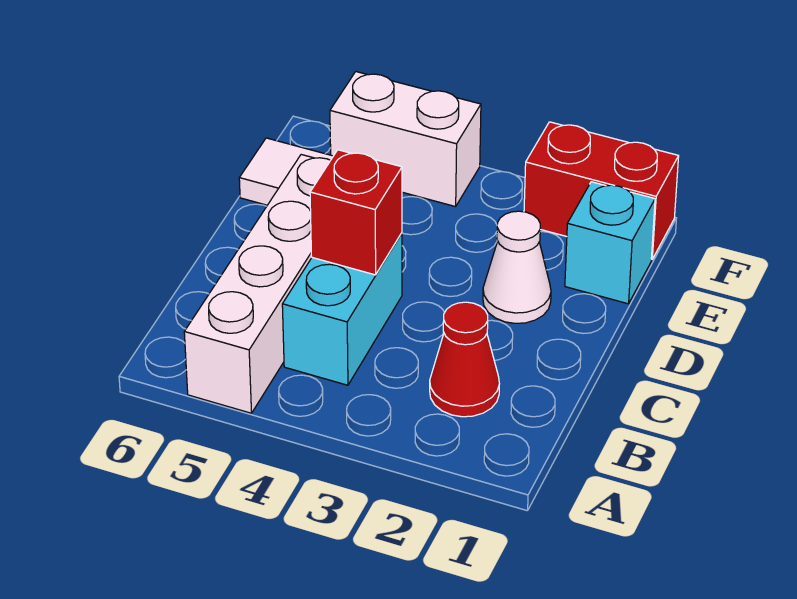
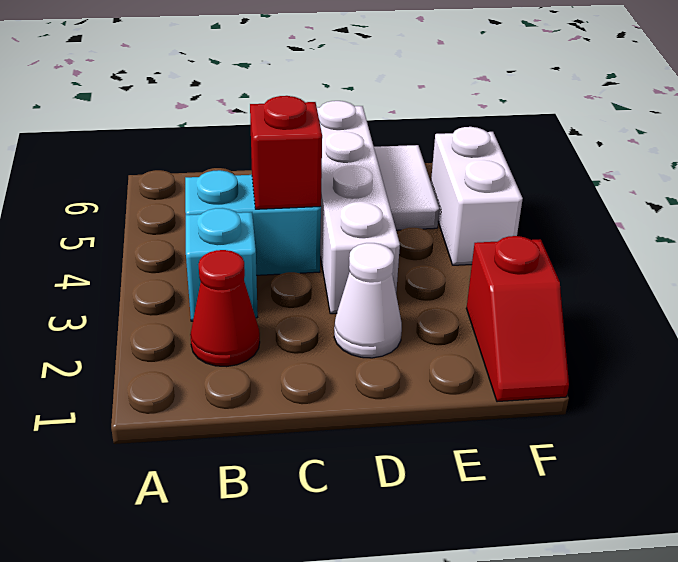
white 1x4 brick [184,155,331,413] -> white 1x4 brick turned to [317,101,400,314]
cyan 1x1 brick [565,182,655,304] -> cyan 1x1 brick moved to [186,208,258,321]
red 1x2 brick [524,122,679,259] -> red 1x2 slope [466,236,569,402]

